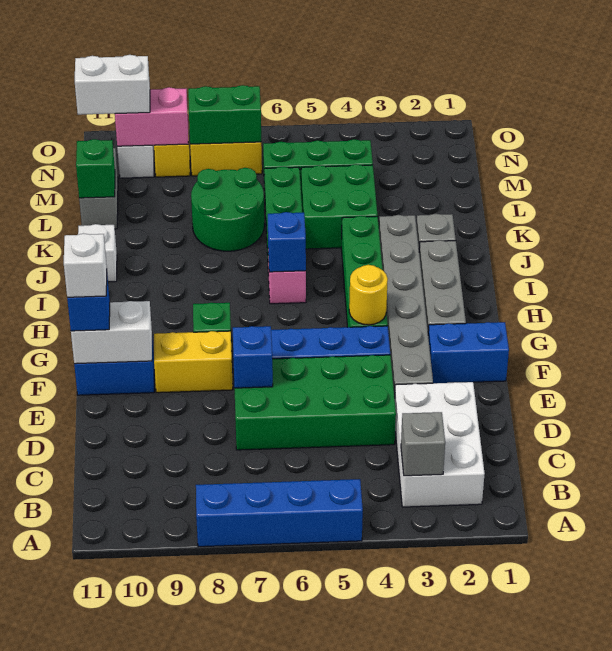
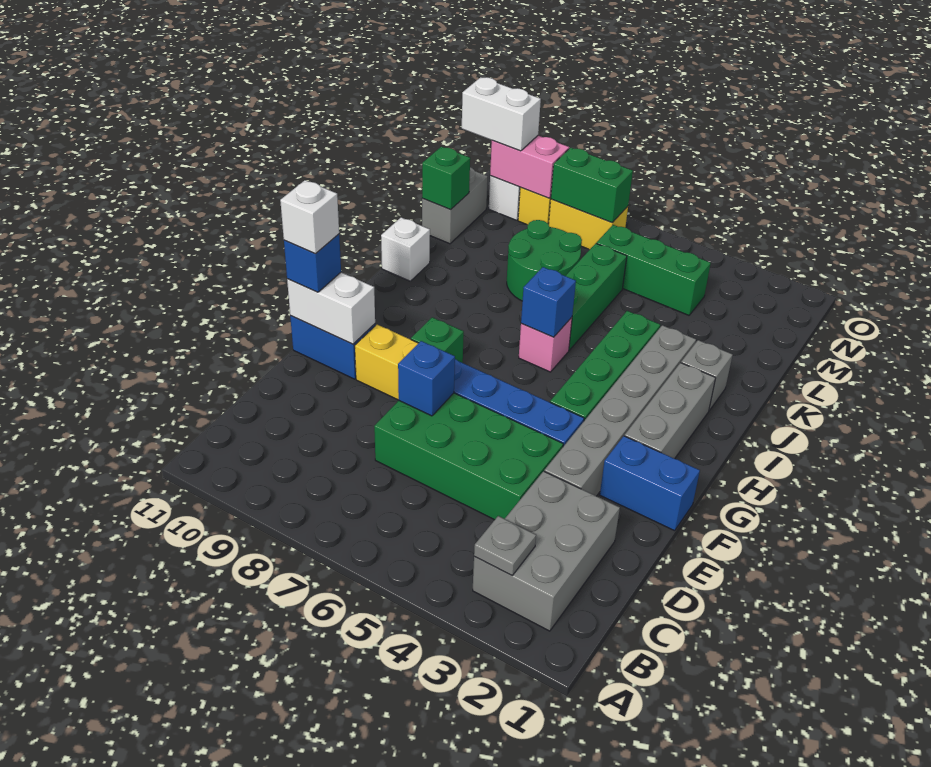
blue 1x4 brick [196,479,363,547] -> none
white 2x3 brick [395,382,485,507] -> grey 2x3 brick [473,471,620,631]
grey 1x1 brick [401,412,445,476] -> grey 1x1 plate [474,516,536,575]
yellow 1x1 round brick [349,265,388,325] -> none
green 2x2 brick [301,164,378,249] -> none

